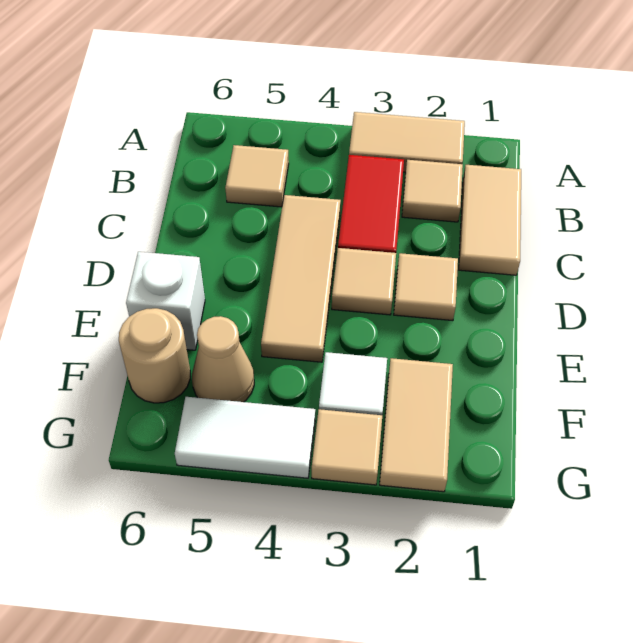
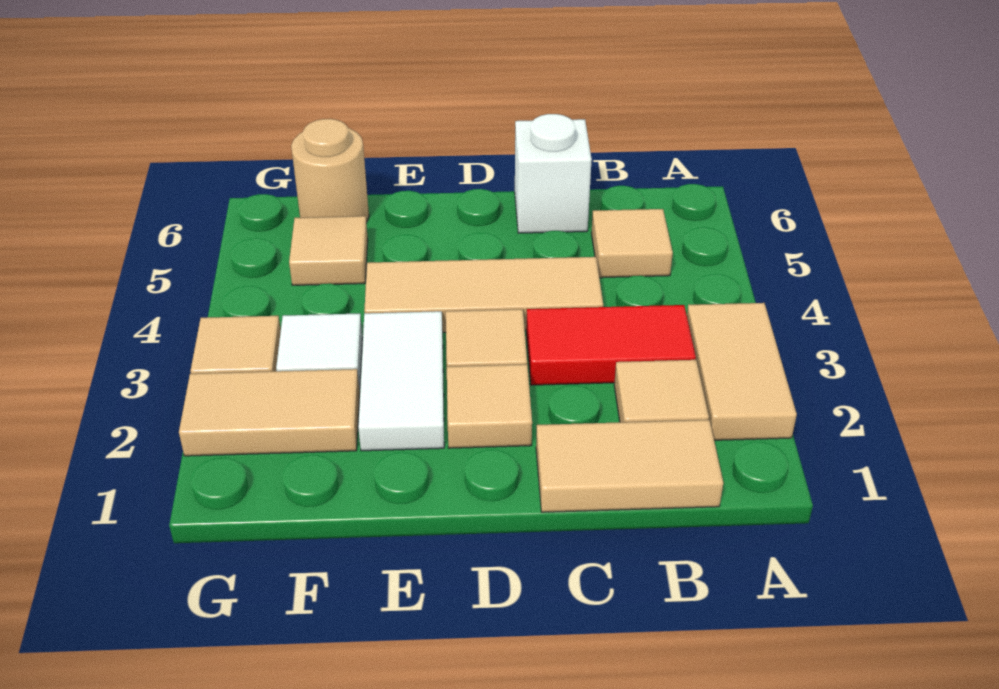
white 1x1 brick [126,252,205,350] -> white 1x1 brick moved to [515,114,592,233]
tan 1x1 cone [192,316,254,402] -> tan 1x1 tile [289,216,368,285]
white 1x2 tile [175,397,315,478] -> white 1x2 tile moved to [358,311,444,451]

